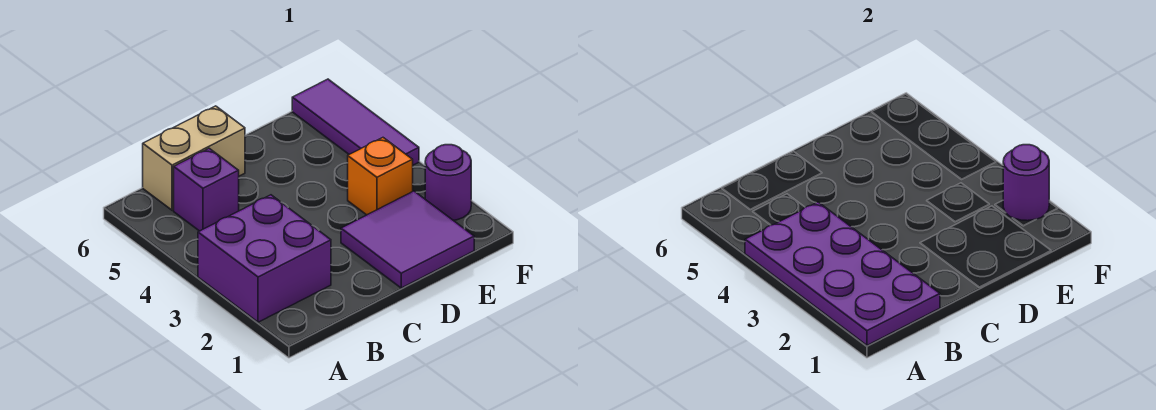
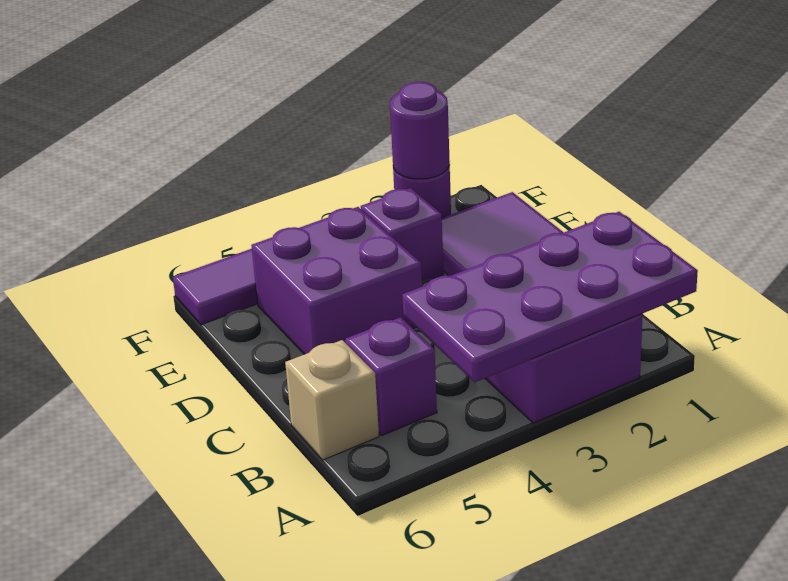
tan 1x2 brick [143,106,245,210] -> tan 1x1 brick [285,340,379,460]
none -> purple 2x2 brick [251,207,422,354]
orange 1x1 brick [348,138,413,215] -> purple 1x1 brick [361,188,444,282]

